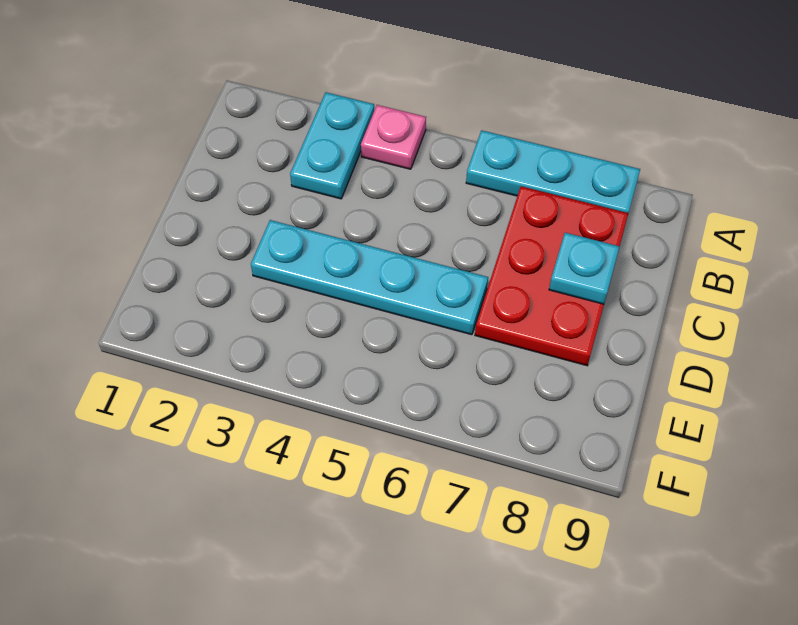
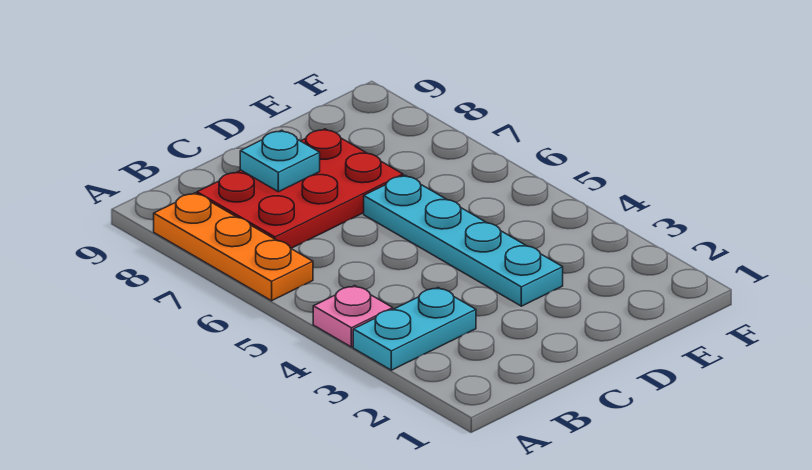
cyan 1x3 plate [466,130,640,213] -> orange 1x3 plate [154,193,313,301]

